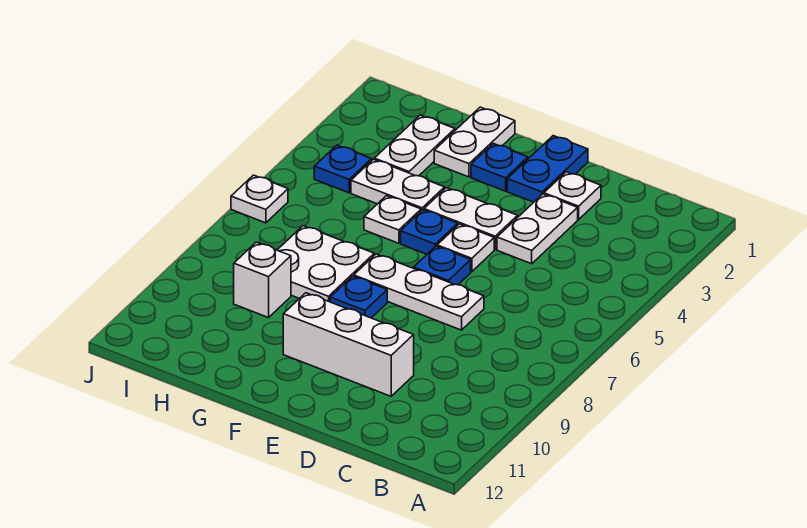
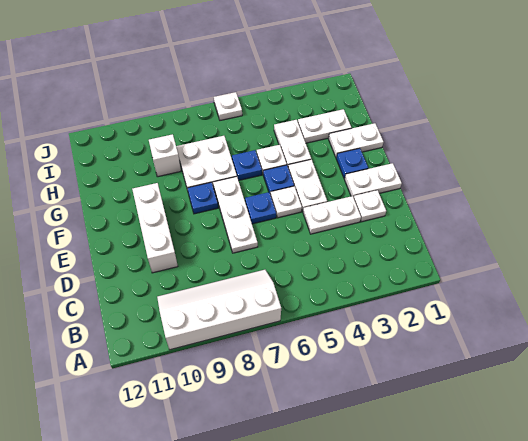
none -> white 2x4 slope [157,270,281,350]
blue 1x2 plate [507,136,588,202] -> white 1x2 plate [345,163,402,197]
blue 1x1 plate [314,145,372,193] -> blue 1x1 plate moved to [232,150,262,180]

